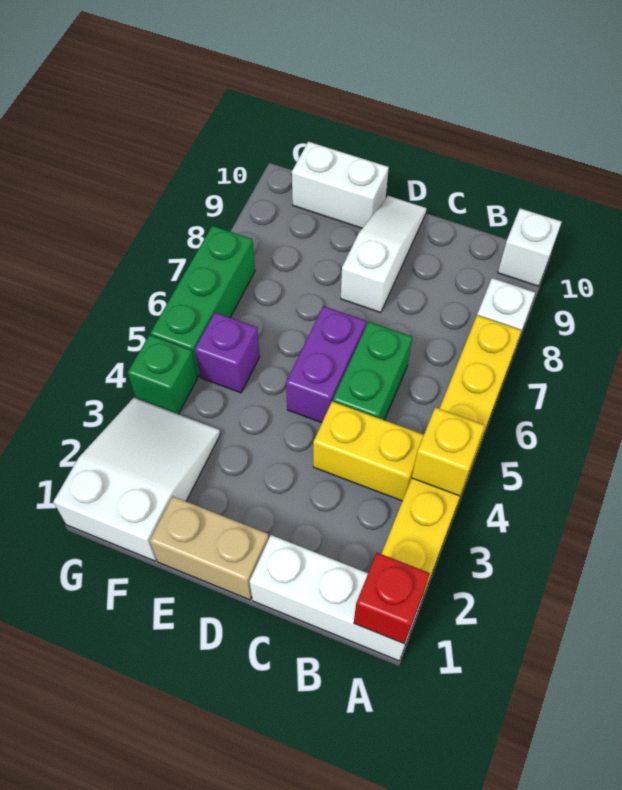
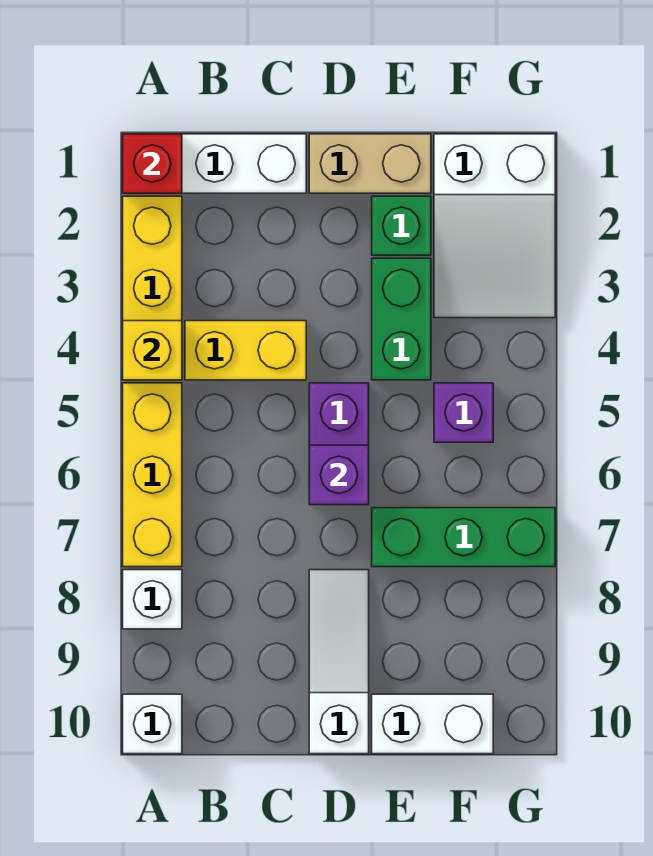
green 1x2 brick [333,322,412,420] -> green 1x2 brick moved to [372,258,431,380]
none -> purple 1x1 brick [309,445,369,505]
white 1x3 slope [341,196,426,313] -> white 1x3 slope turned to [309,570,369,754]
green 1x1 brick [128,335,197,414] -> green 1x1 brick moved to [372,196,431,255]
green 1x3 brick [151,226,255,377] -> green 1x3 brick turned to [372,508,555,567]

